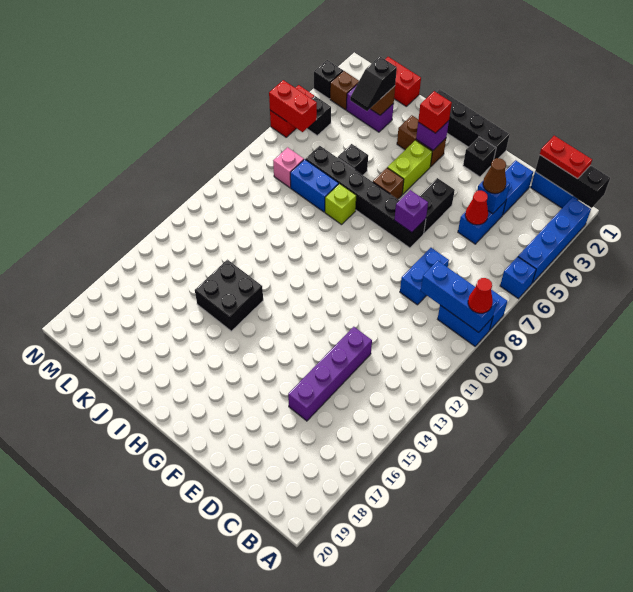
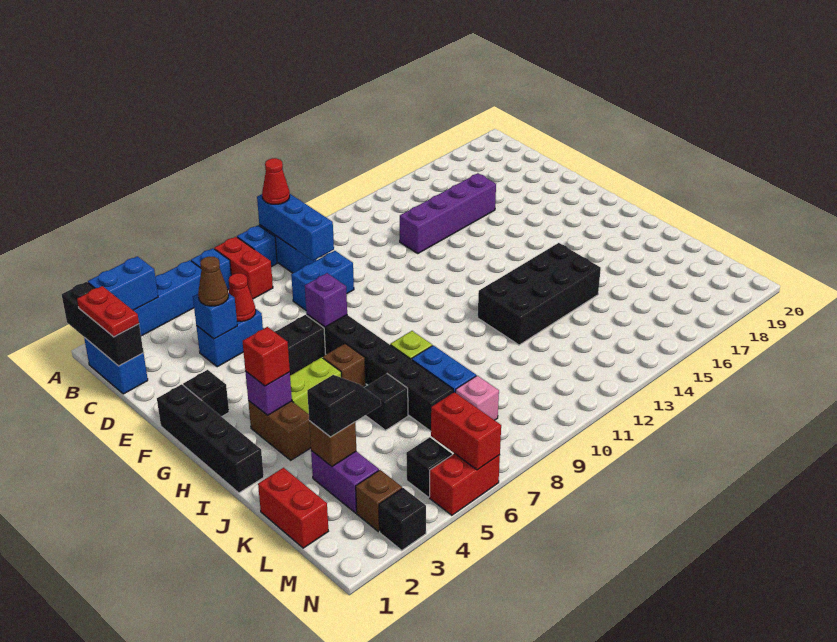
none -> red 1x2 brick [214,237,273,299]
blue 1x2 brick [503,160,533,215] -> blue 1x2 brick moved to [88,256,158,310]
black 2x2 brick [195,260,263,331] -> black 2x4 brick [478,243,601,345]

